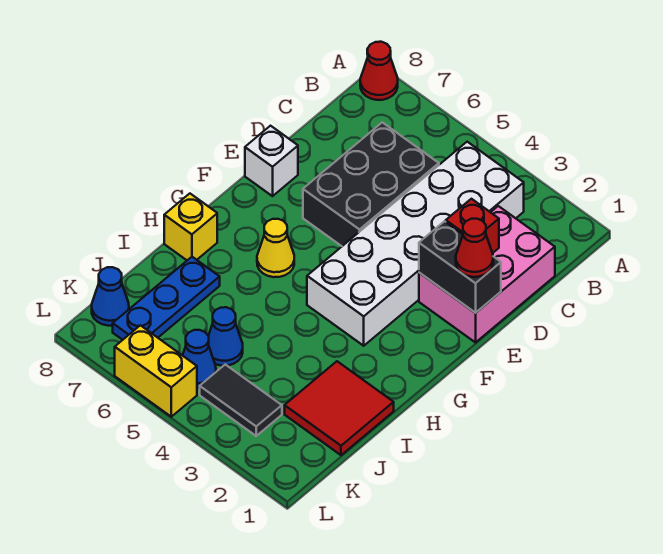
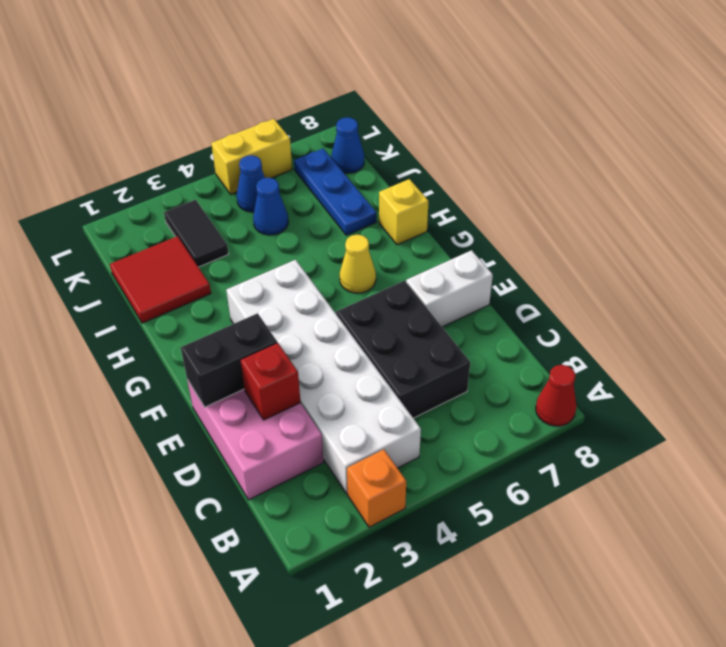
none -> orange 1x1 brick [347,449,406,527]
red 1x1 cone [456,219,493,277] -> none
white 1x1 brick [245,126,298,196] -> white 1x2 brick [406,250,493,327]
black 1x2 tile [200,365,282,436] -> black 1x2 tile turned to [164,200,229,267]

